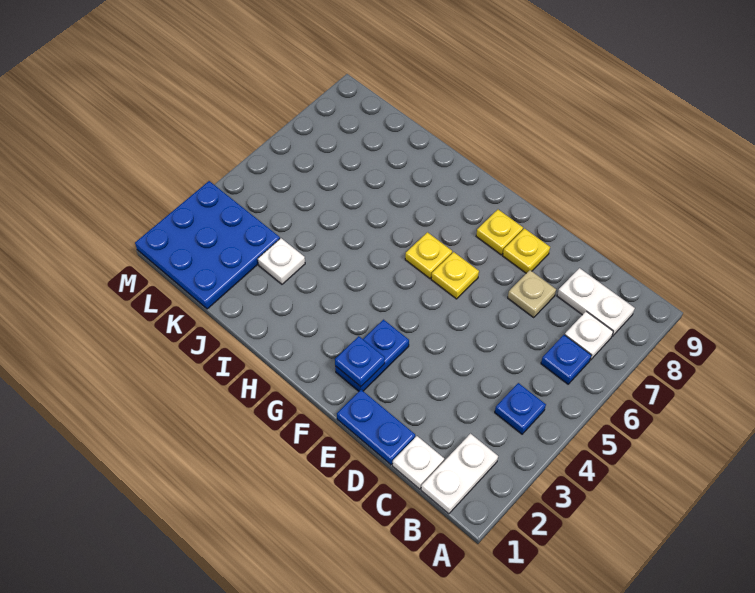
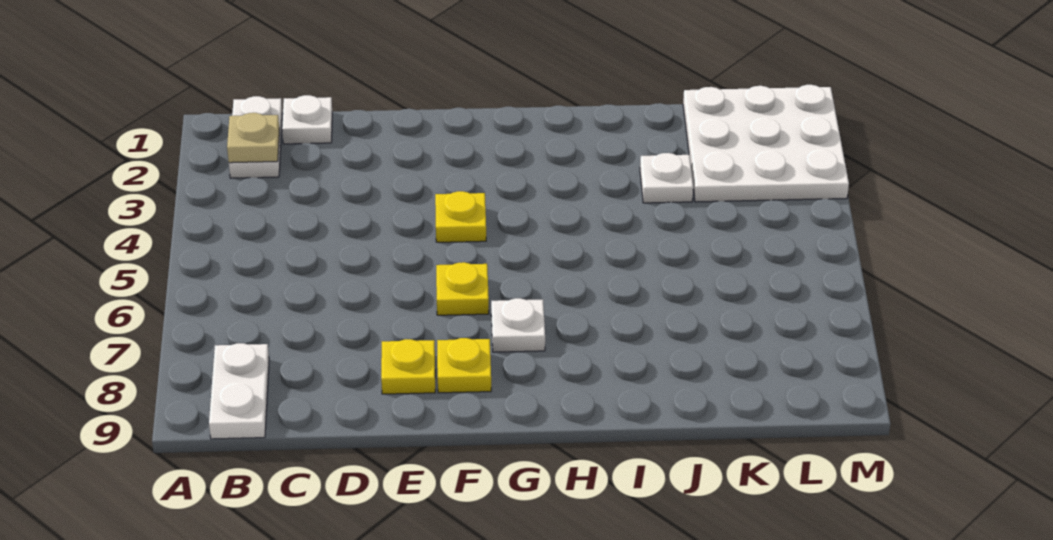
blue 1x1 plate [495,383,546,434] -> none
blue 1x1 plate [541,335,591,384] -> none
white 1x1 plate [565,311,613,360] -> white 1x1 plate moved to [491,298,545,352]
white 1x2 plate [557,268,635,336] -> white 1x2 plate turned to [209,343,269,439]
blue 1x2 plate [337,390,415,465] -> none
tan 1x1 plate [508,270,556,318] -> tan 1x1 plate moved to [227,113,279,163]
blue 1x2 plate [335,320,409,391] -> none
blue 1x1 plate [335,336,385,387] -> none
yellow 1x1 plate [405,232,452,278] -> yellow 1x1 plate moved to [435,191,486,242]
blue 3x3 plate [135,181,280,309] -> white 3x3 plate [683,85,849,202]

